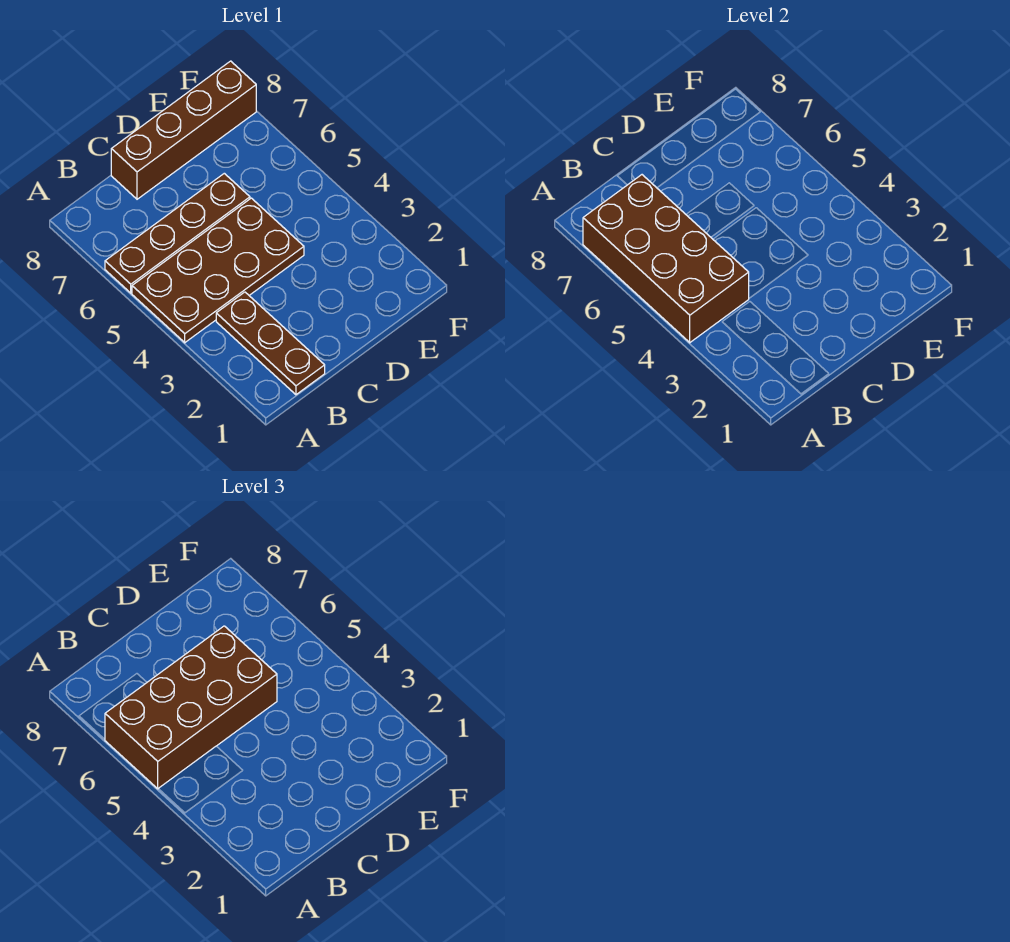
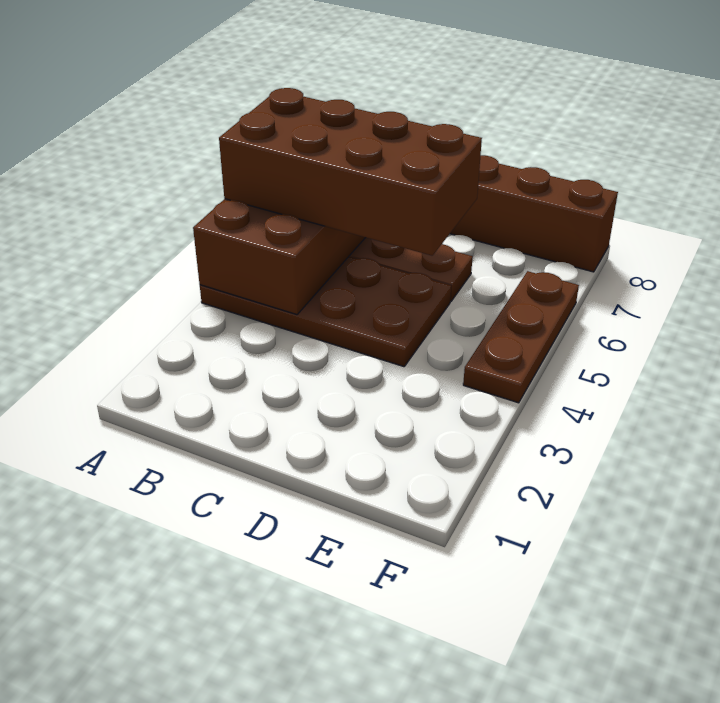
brown 1x3 plate [216,292,325,395] -> brown 1x3 plate moved to [463,271,579,403]

